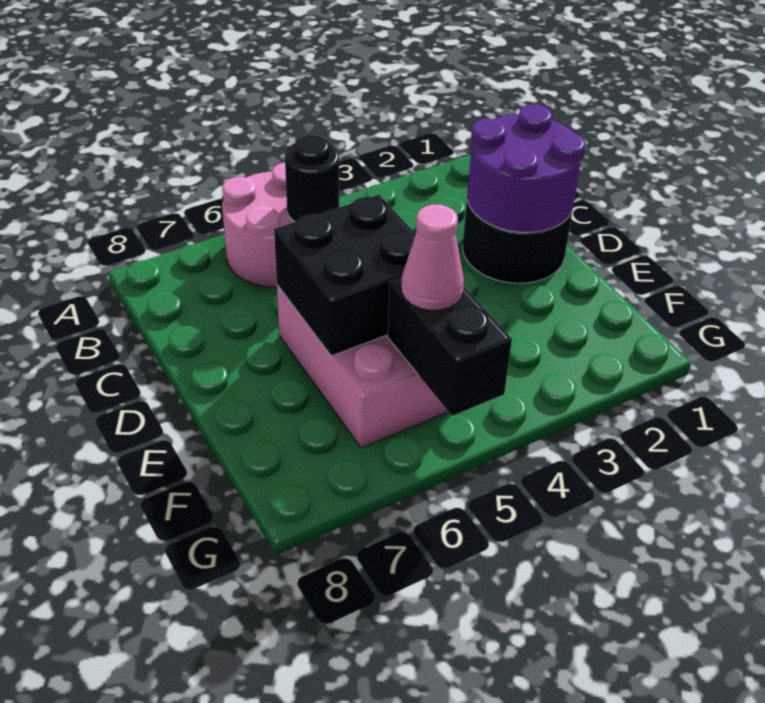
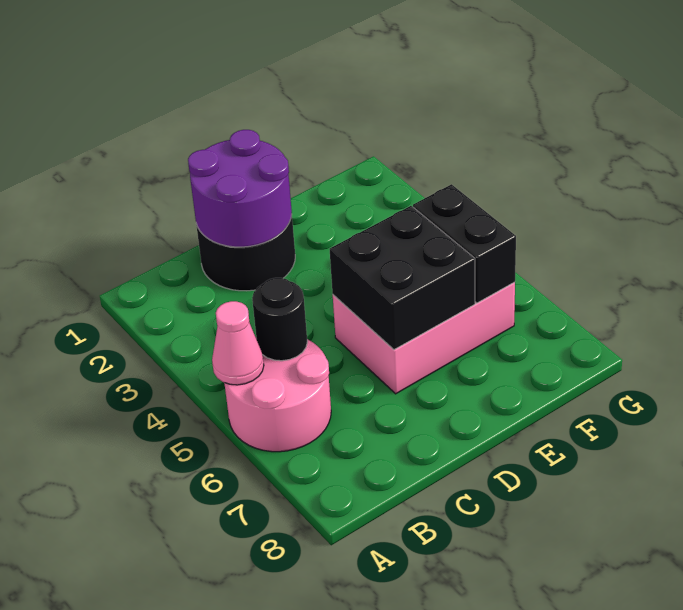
black 1x2 brick [388,277,512,416] -> black 1x2 brick turned to [413,184,516,303]
pink 1x1 cone [401,204,464,310] -> pink 1x1 cone moved to [212,301,264,385]

